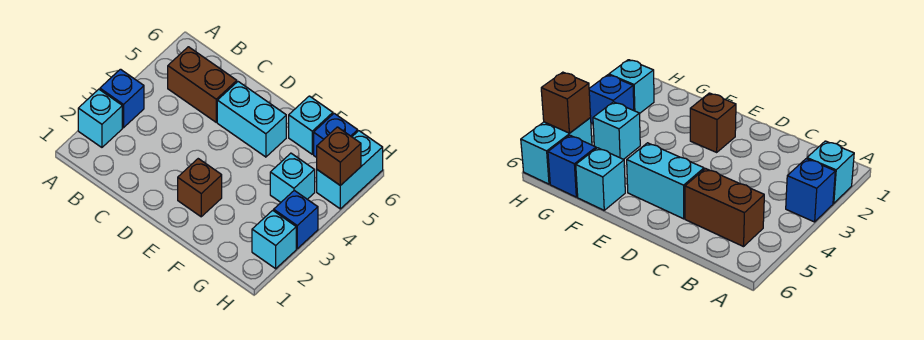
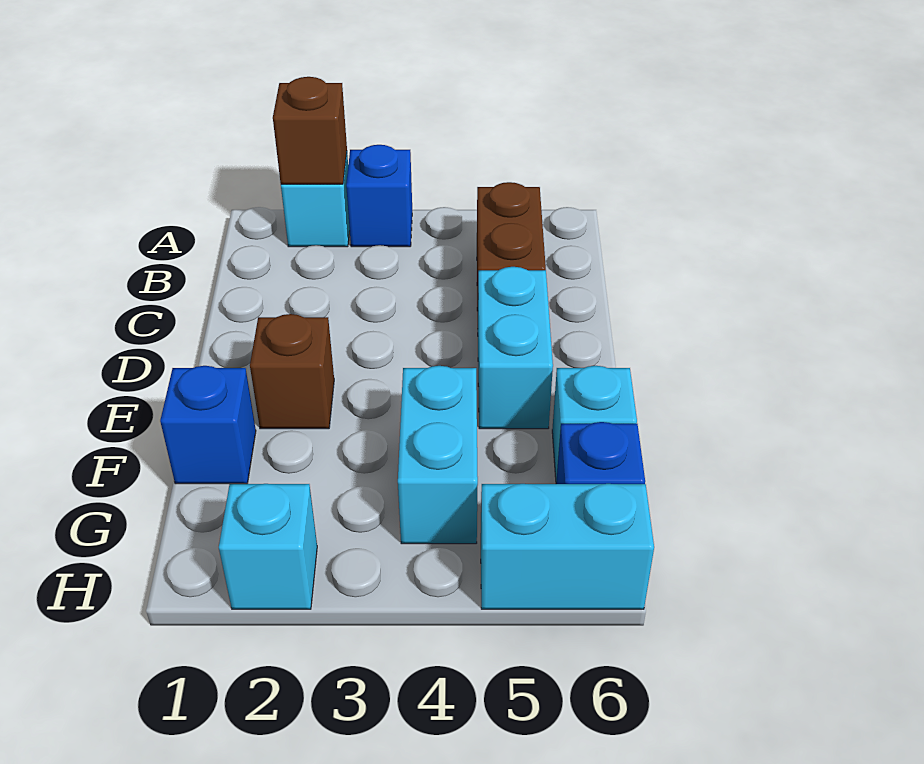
cyan 1x1 brick [270,153,315,202] -> cyan 1x2 brick [398,366,478,544]
blue 1x1 brick [274,190,318,249] -> blue 1x1 brick moved to [160,366,256,484]
brown 1x1 brick [317,127,361,186] -> brown 1x1 brick moved to [273,77,347,184]

